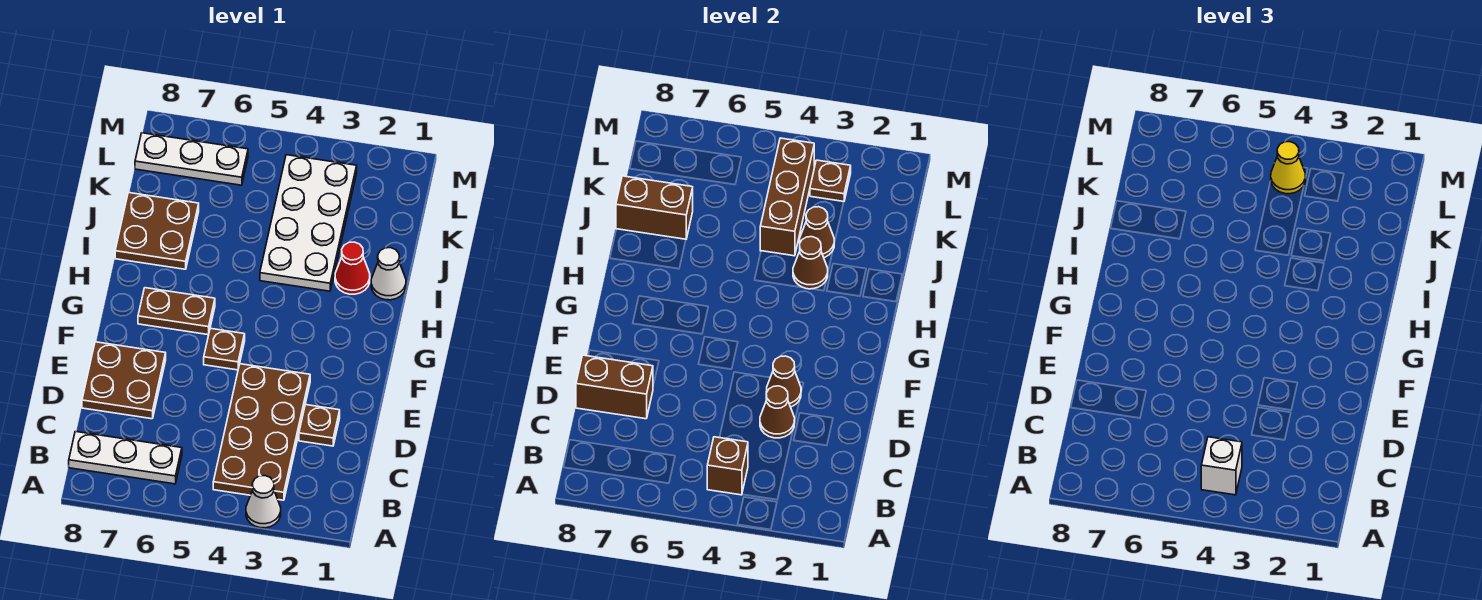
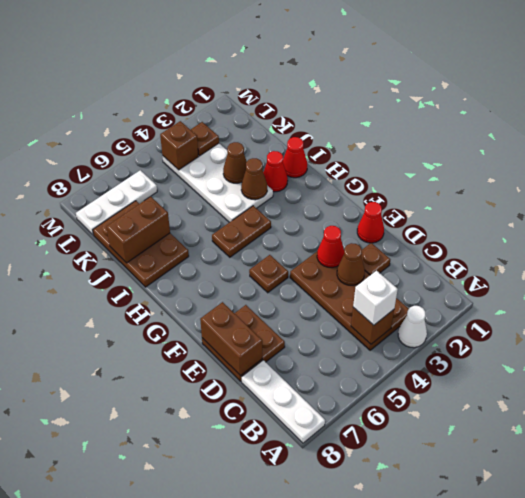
white 1x3 plate [69,431,182,484] -> white 1x3 plate turned to [242,360,325,443]
brown 1x2 brick [576,355,653,419] -> brown 1x2 brick turned to [200,302,262,376]
none -> red 1x1 cone [357,202,384,243]
brown 1x1 cone [766,356,801,407] -> red 1x1 cone [317,226,344,268]
brown 1x2 plate [138,288,215,335] -> brown 1x2 plate moved to [212,206,271,257]
white 1x1 cone [371,248,406,300] -> red 1x1 cone [283,137,307,178]
brown 2x2 plate [115,193,199,269] -> brown 2x3 plate [93,201,189,287]
brown 1x3 brick [760,138,814,256] -> brown 1x1 brick [160,121,199,170]
yellow 1x1 cone [1271,142,1305,194] -> none

